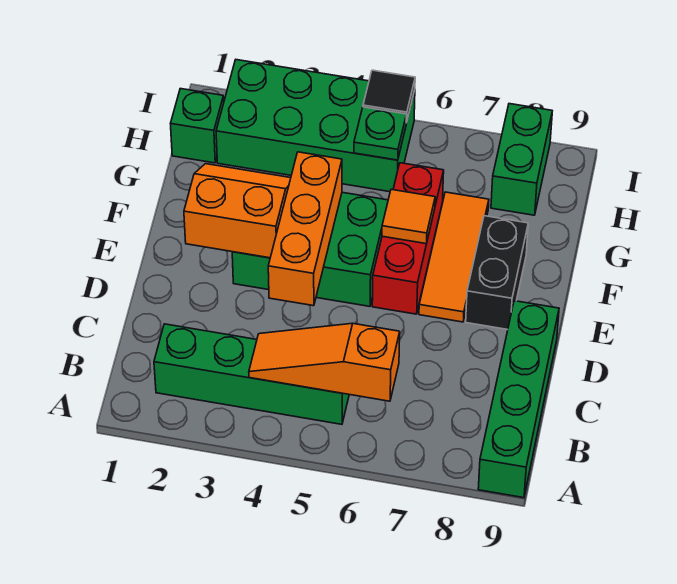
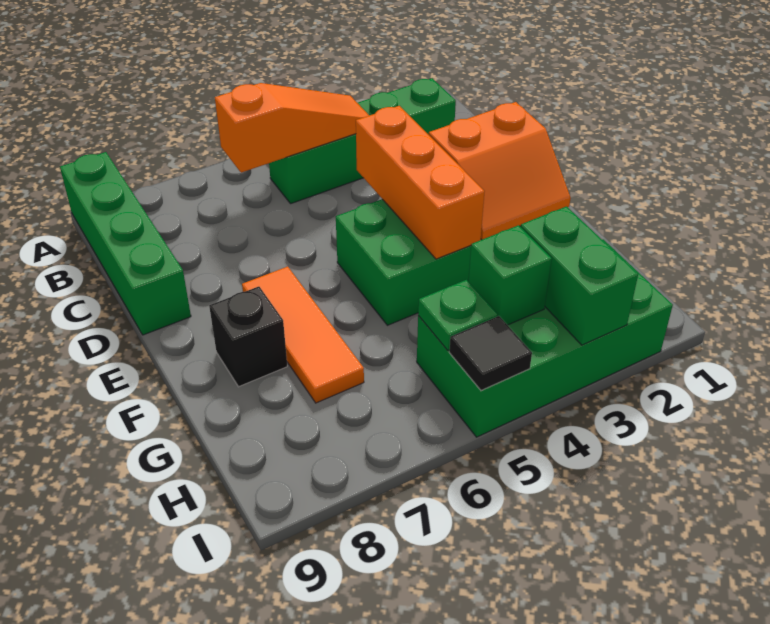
red 1x3 brick [372,163,444,314] -> none
black 1x2 brick [466,216,528,330] -> black 1x1 brick [209,287,287,387]
orange 1x1 tile [382,189,435,244] -> none
green 1x1 brick [171,89,224,163] -> green 1x1 brick moved to [469,225,552,325]
green 1x2 brick [491,104,552,215] -> green 1x2 brick moved to [521,206,638,345]

